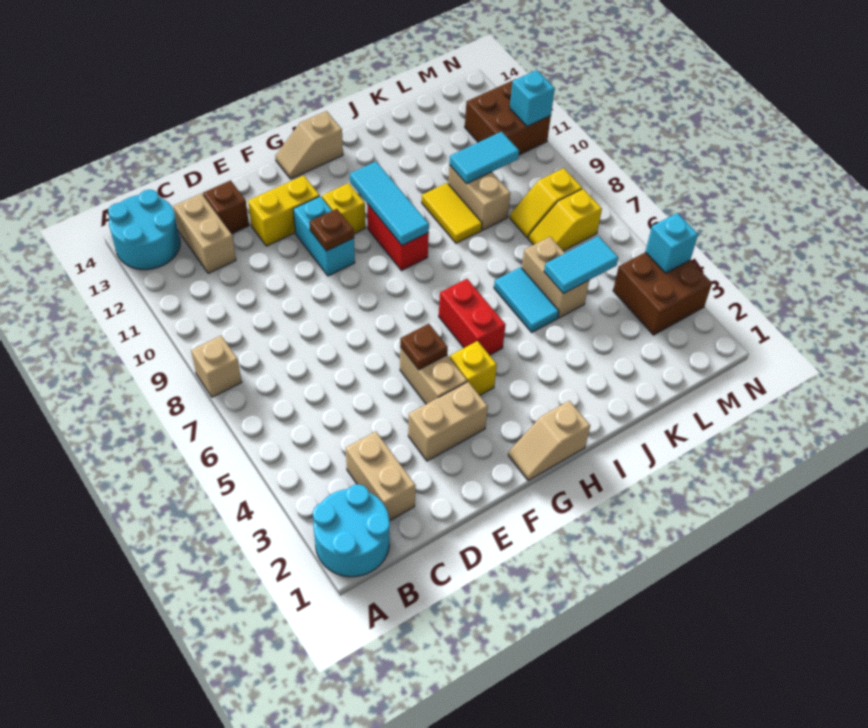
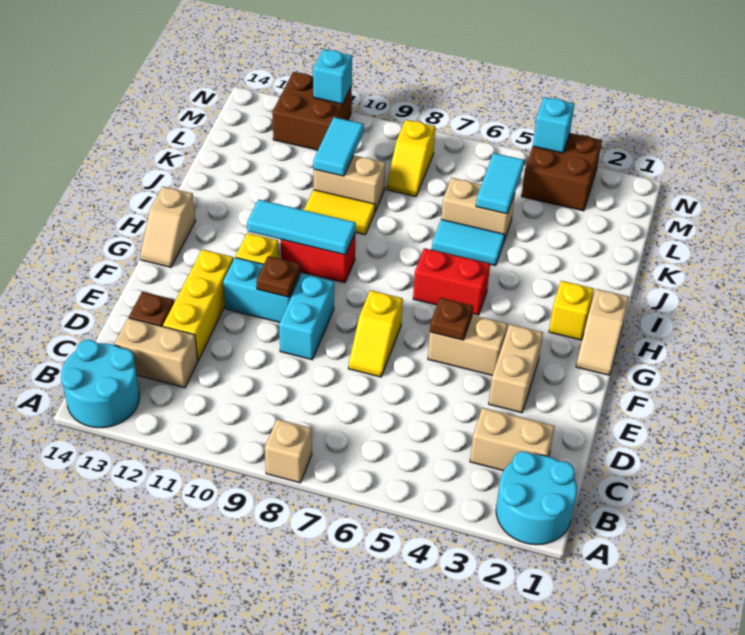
none -> cyan 1x2 brick [279,274,334,360]
yellow 1x2 brick [248,175,320,246] -> yellow 1x3 brick [163,249,234,360]
yellow 1x1 brick [450,341,497,396] -> yellow 1x1 brick moved to [549,281,594,340]
yellow 1x2 slope [529,189,602,251] -> yellow 1x2 slope moved to [348,290,403,377]

